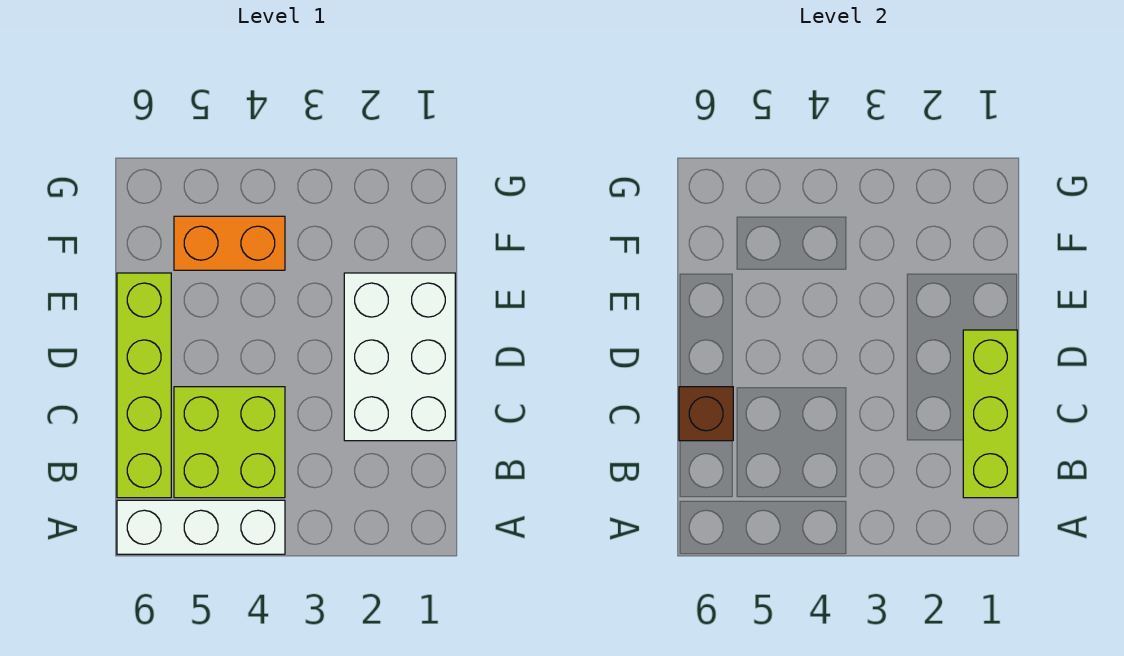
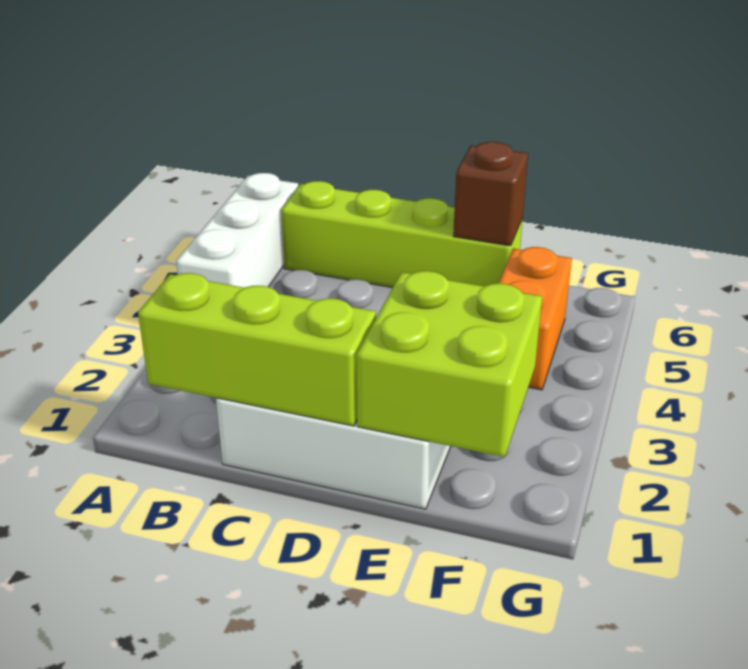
lime 2x2 brick [174,387,285,498] -> lime 2x2 brick moved to [357,271,542,457]
brown 1x1 brick [679,387,733,441] -> brown 1x1 brick moved to [453,142,528,246]

